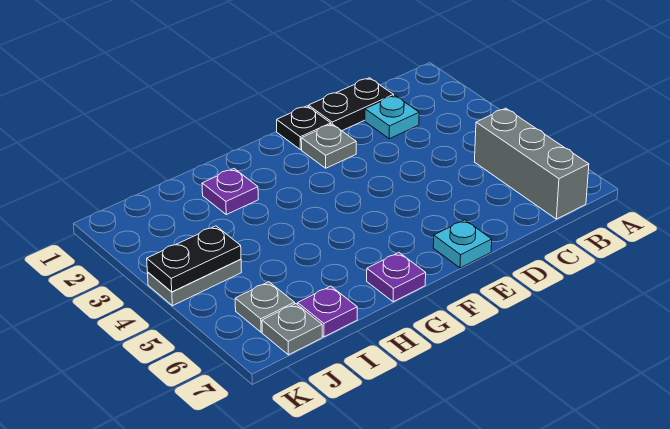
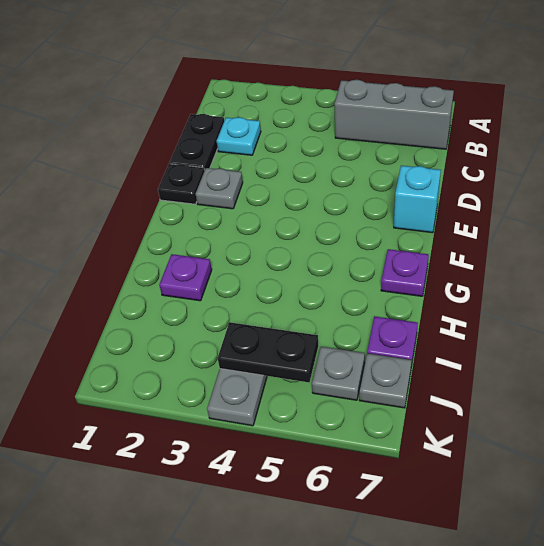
cyan 1x1 plate [433,220,492,268] -> cyan 1x1 brick [394,166,441,233]
black 1x2 plate [147,226,241,292] -> black 1x2 plate turned to [218,322,318,382]

